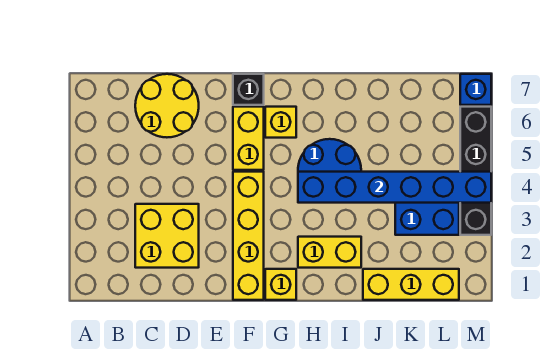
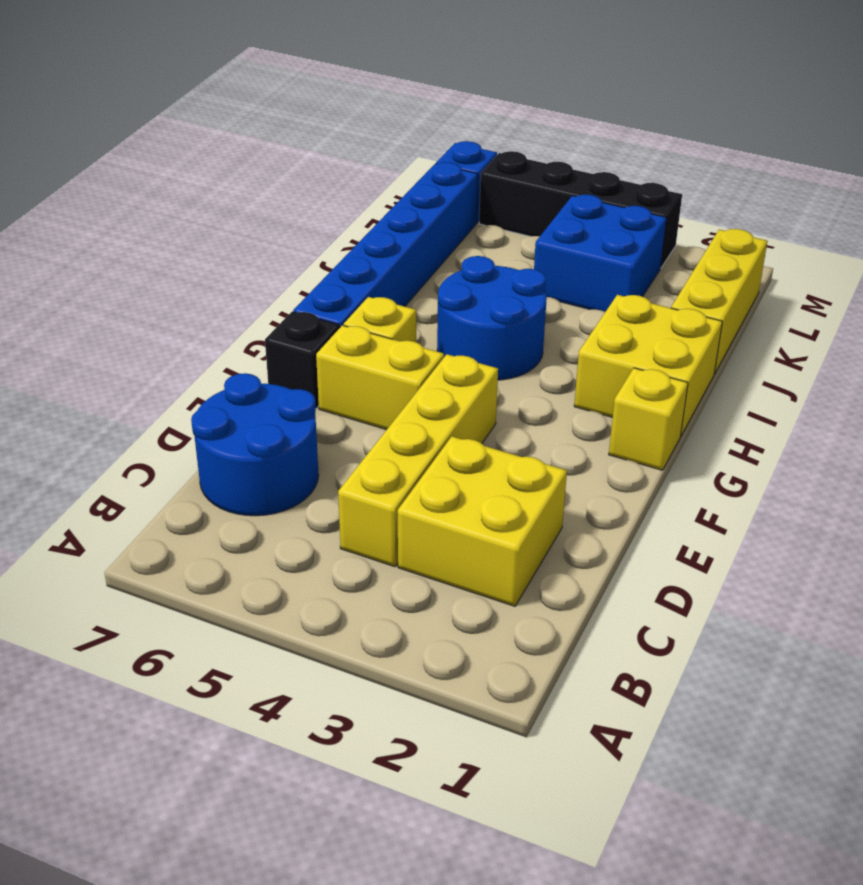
yellow 2x2 round brick [135,74,199,137] -> blue 2x2 round brick [191,373,319,516]
yellow 1x4 brick [233,172,264,300] -> yellow 1x4 brick turned to [338,354,498,567]
yellow 1x2 brick [298,237,361,268] -> yellow 2x2 brick [574,295,722,437]
blue 1x6 brick [298,172,491,203] -> blue 1x6 brick moved to [293,162,478,327]

